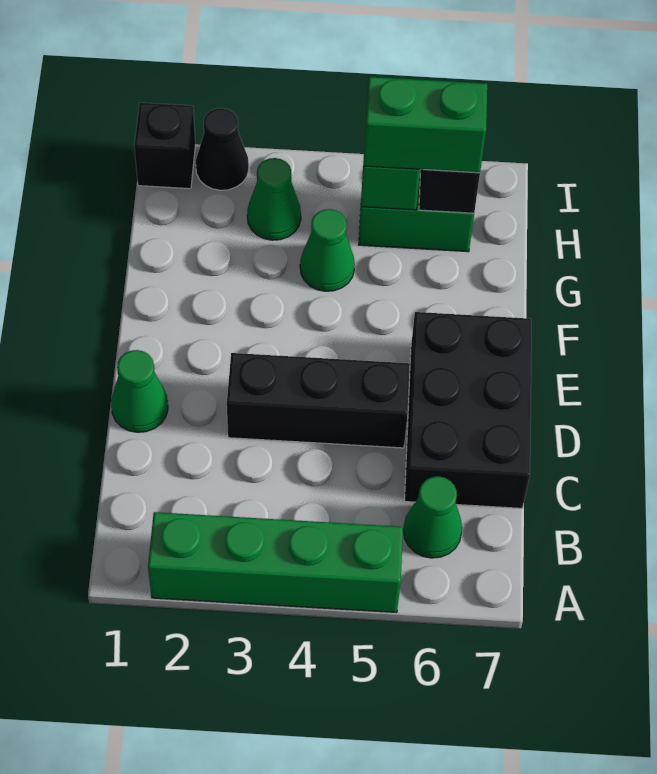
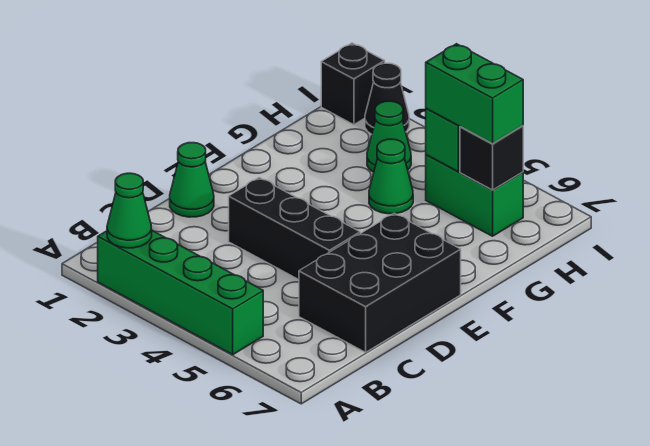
green 1x1 cone [403,476,462,558] -> green 1x1 cone moved to [107,173,152,248]

